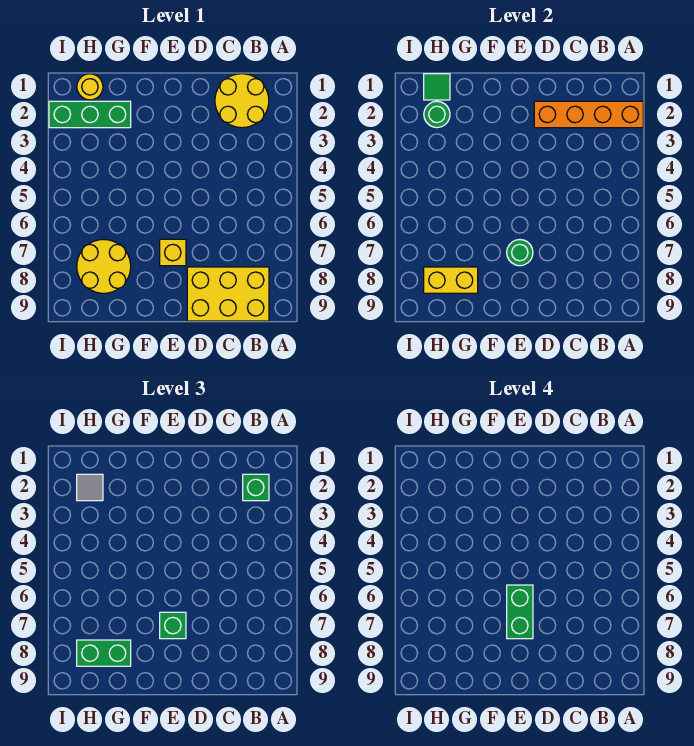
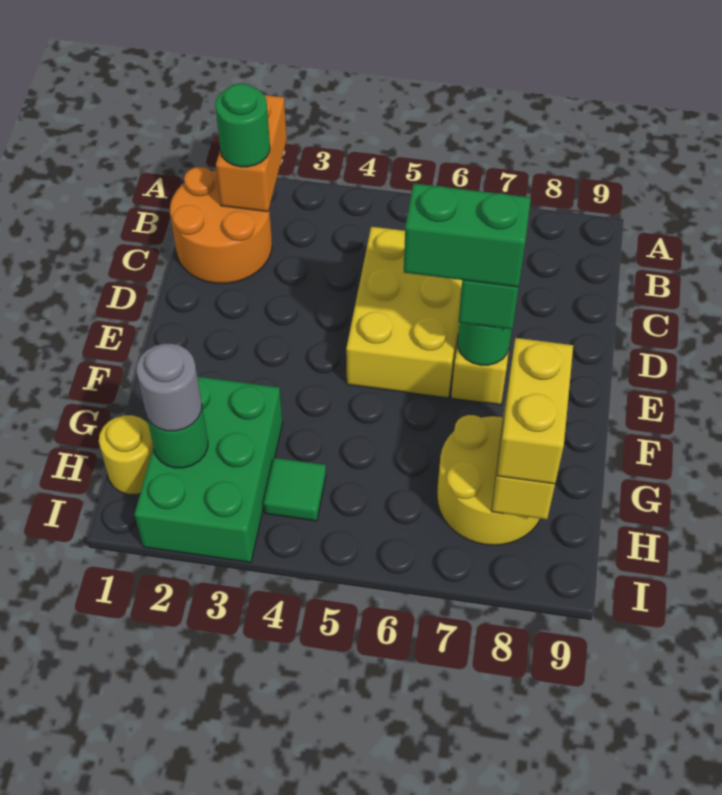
orange 1x4 brick [534,101,643,128] -> orange 1x2 brick [216,95,287,212]
yellow 2x2 round brick [215,74,269,128] -> orange 2x2 round brick [170,167,272,284]
green 1x1 brick [243,474,269,501] -> green 1x1 round brick [215,84,270,167]
yellow 2x3 brick [187,267,269,321] -> yellow 2x3 brick moved to [346,227,462,398]
green 1x3 brick [49,101,131,128] -> green 2x3 brick [134,377,283,562]
green 1x2 brick [77,640,131,666] -> yellow 1x2 brick [497,338,573,484]
green 1x1 tile [424,74,450,100] -> green 1x1 tile moved to [264,458,326,521]
grey 1x1 tile [77,474,103,501] -> grey 1x1 round brick [136,344,202,431]

